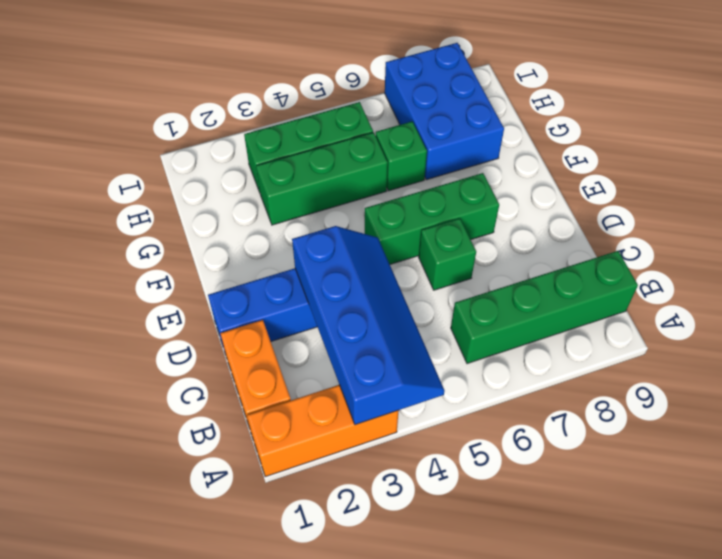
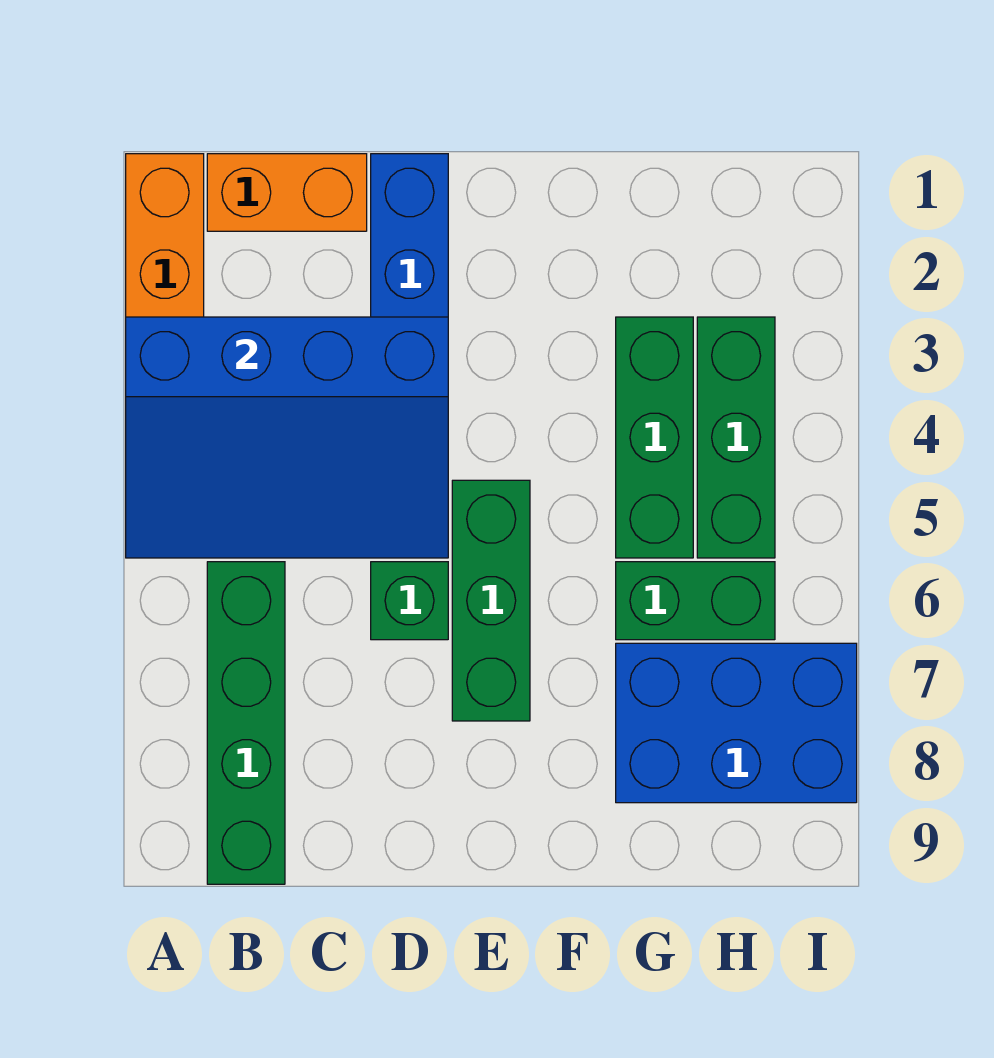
blue 2x4 slope [292,226,444,425] -> blue 3x4 slope [126,317,448,558]
green 1x1 brick [376,121,427,191] -> green 1x2 brick [616,562,775,640]

